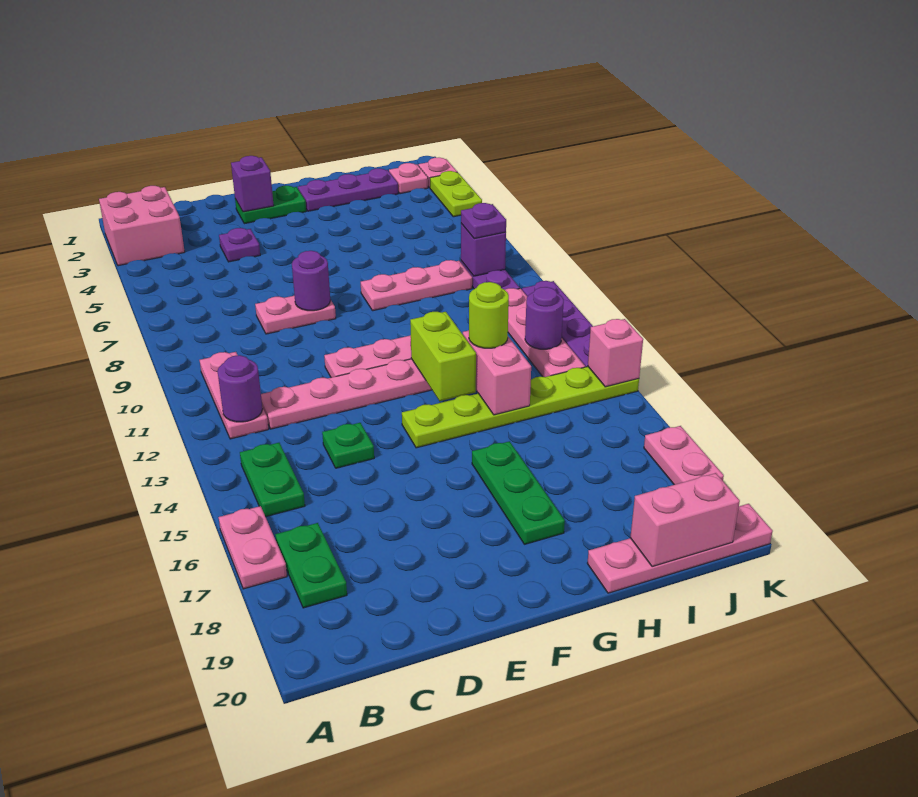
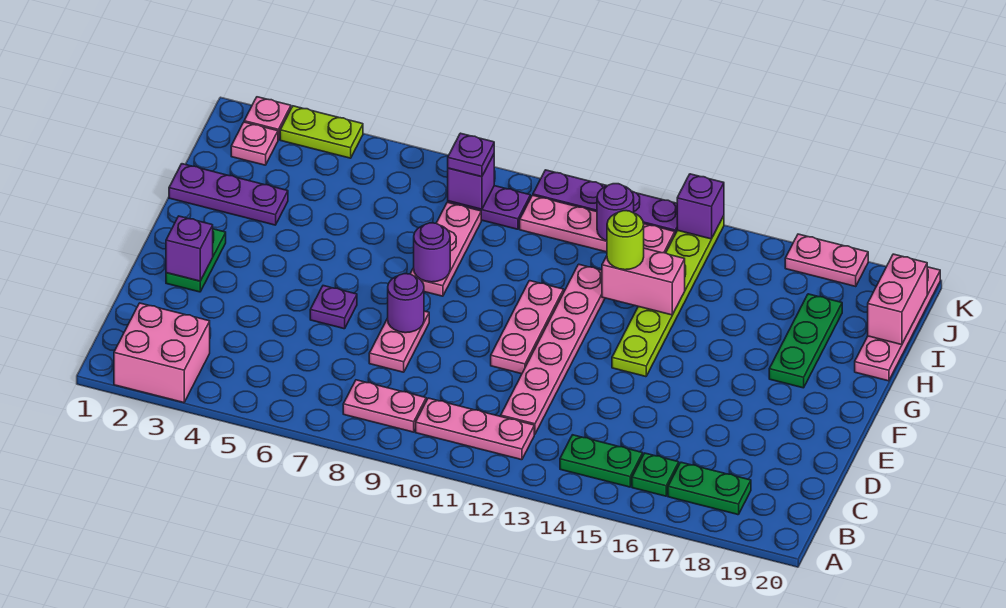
pink 1x2 plate [218,506,287,589] -> pink 1x2 plate moved to [343,380,426,432]
purple 1x1 round brick [217,355,263,422] -> purple 1x1 round brick moved to [414,223,450,282]
purple 1x1 plate [219,228,260,262] -> purple 1x1 plate moved to [310,286,357,329]
green 1x1 plate [322,423,374,468] -> green 1x1 plate moved to [632,453,679,496]
purple 1x3 plate [298,168,398,211] -> purple 1x3 plate turned to [169,164,288,225]
lime 1x2 brick [410,312,476,401] -> none
green 1x3 plate [472,441,565,544] -> green 1x3 plate turned to [769,294,842,388]
pink 1x1 brick [588,319,643,387] -> purple 1x1 brick [677,174,724,239]

